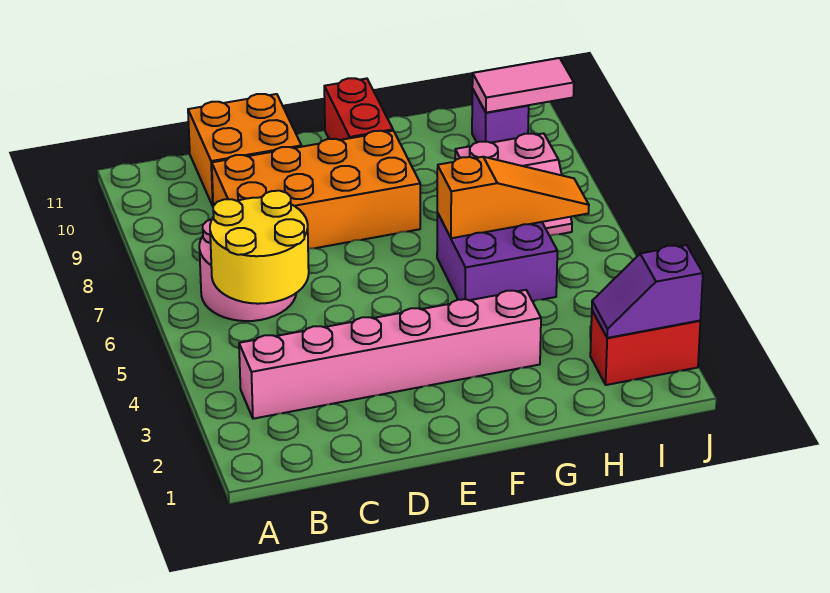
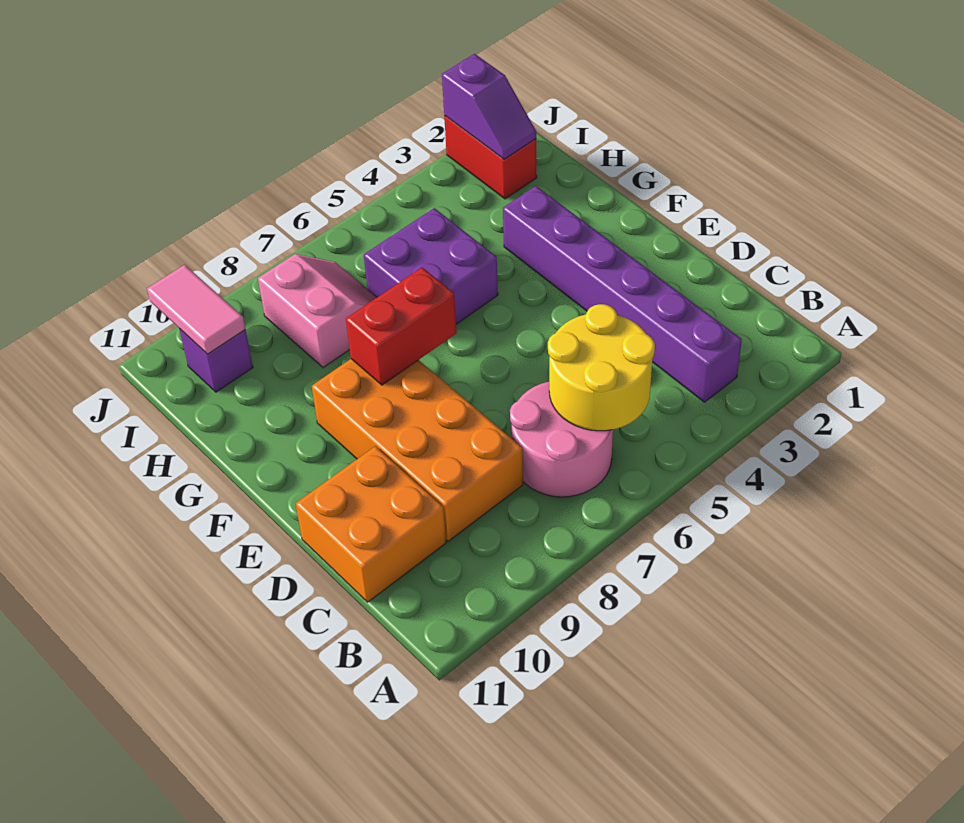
pink 1x6 brick [239,290,541,419] -> purple 1x6 brick [503,186,742,402]
red 1x2 brick [324,78,393,140] -> red 1x2 brick moved to [346,268,457,385]
orange 1x3 slope [437,157,589,238] -> none

